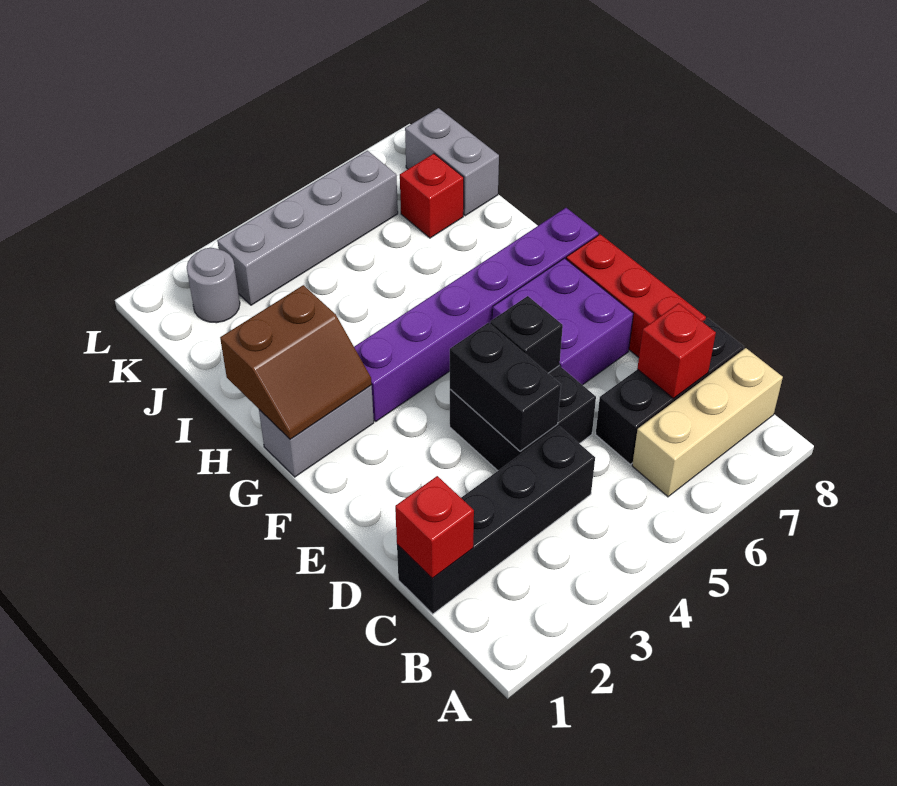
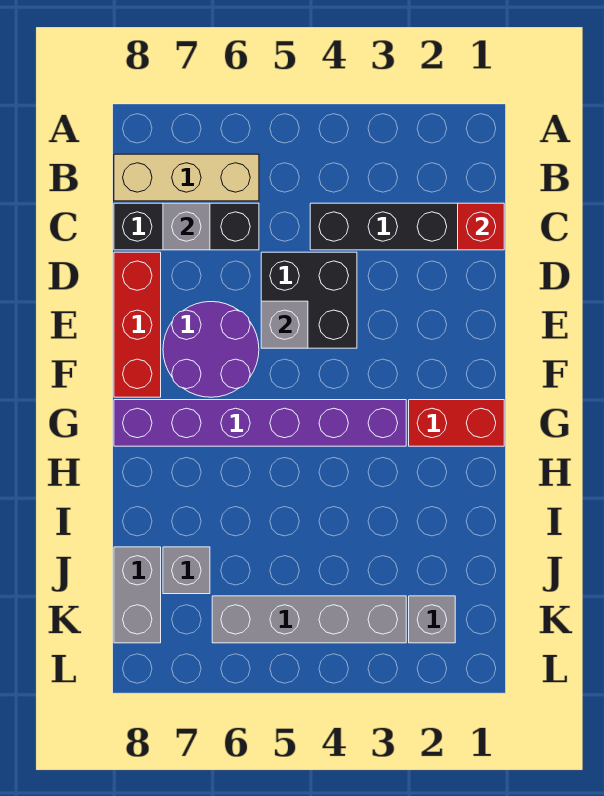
red 1x1 brick [637,303,716,399] -> grey 1x1 brick [163,203,210,250]
black 1x2 brick [450,323,561,451] -> none
black 1x1 brick [490,296,563,373] -> grey 1x1 brick [261,301,308,348]
purple 2x2 brick [492,258,633,385] -> purple 2x2 round brick [163,302,259,397]
grey 1x2 brick [259,386,374,477] -> red 1x2 brick [409,400,504,446]
brown 2x2 slope [220,285,372,439] -> none
red 1x1 brick [400,154,464,238] -> grey 1x1 brick [163,547,210,594]
grey 1x1 round brick [187,248,240,323] -> grey 1x1 brick [409,596,455,643]

